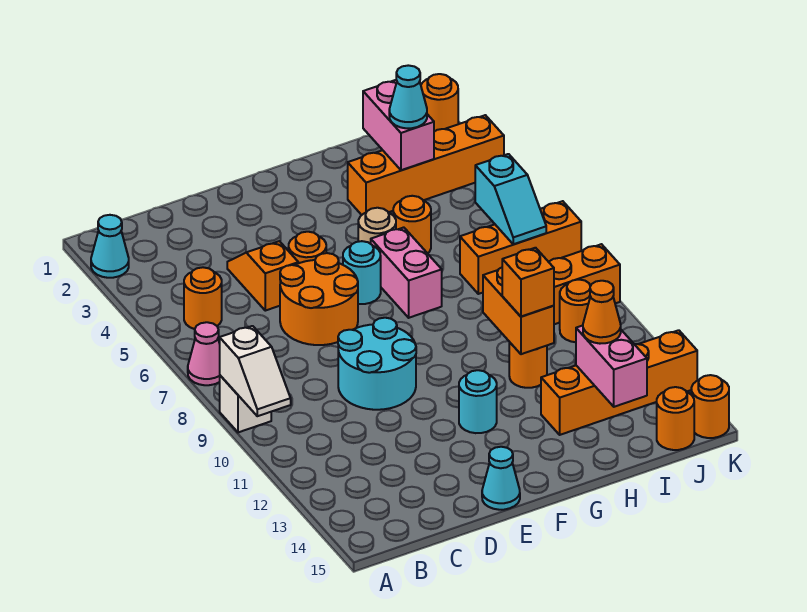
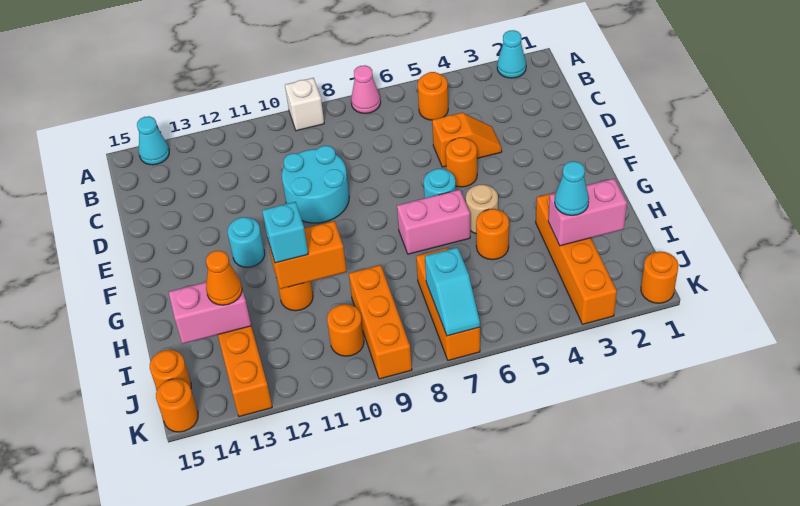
white 1x2 slope [220,326,291,416] -> none
orange 2x2 round brick [280,253,358,345] -> none
cyan 1x1 cone [482,447,520,510] -> cyan 1x1 cone moved to [137,116,169,165]
orange 1x1 brick [502,248,554,317] -> cyan 1x1 brick [262,202,308,263]
cyan 1x2 slope [475,154,546,244] -> cyan 1x2 slope turned to [425,247,480,336]

